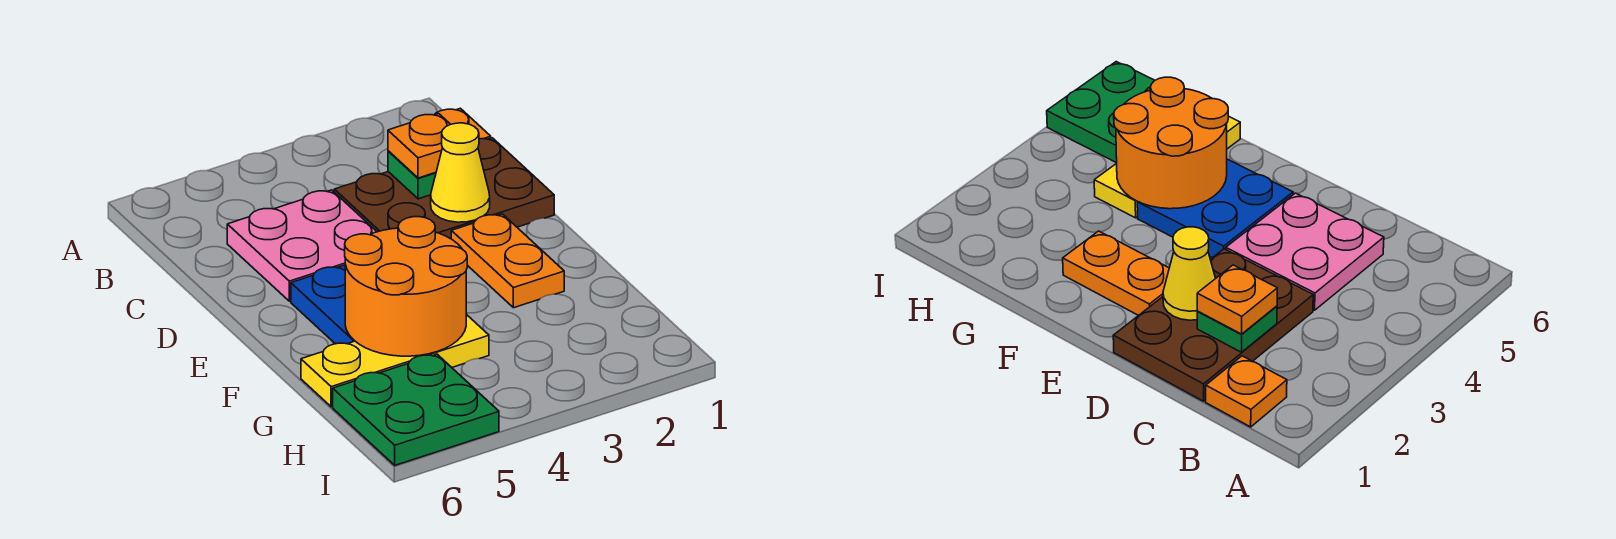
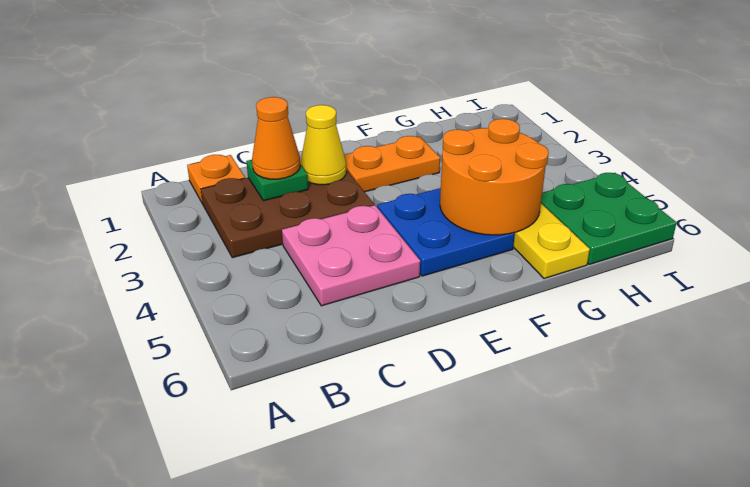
brown 2x3 plate [334,138,554,239] -> brown 2x3 plate turned to [201,170,374,258]
orange 1x1 plate [388,114,450,178] -> orange 1x1 cone [252,97,300,179]

